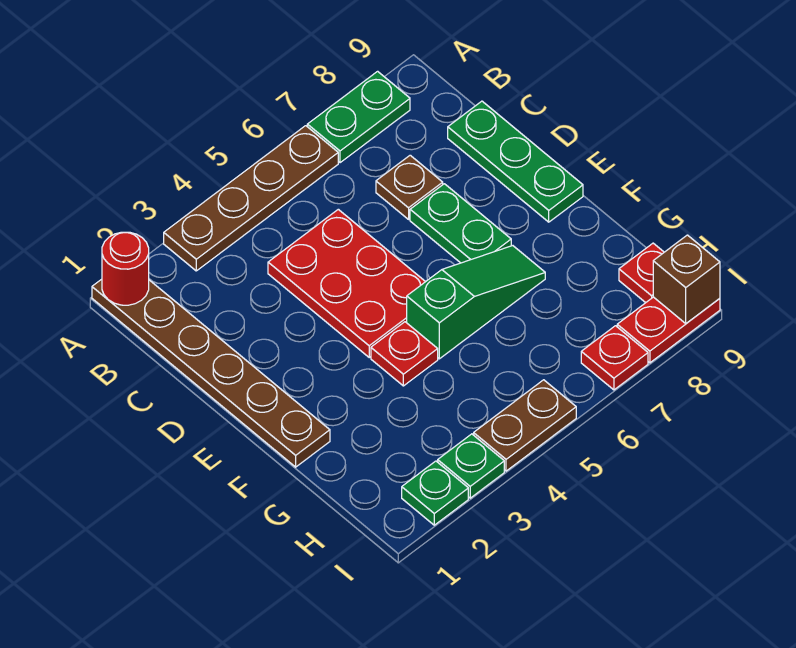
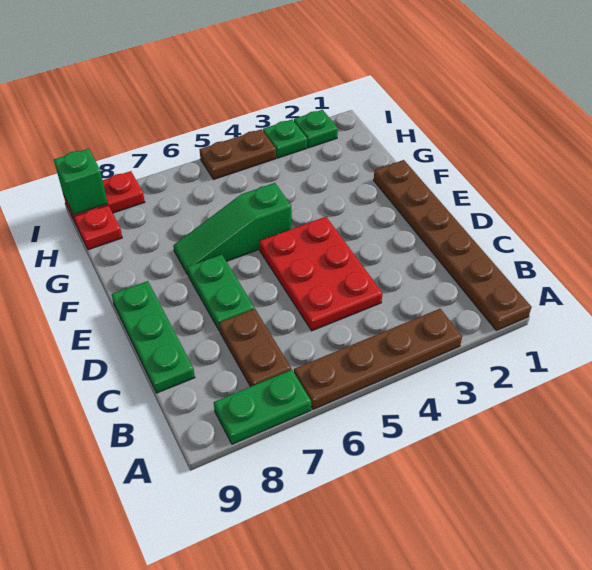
red 1x1 round brick [102,232,149,305] -> none
brown 1x1 plate [376,155,443,219] -> brown 1x2 plate [219,309,291,387]
red 1x1 plate [371,322,438,386] -> none
red 1x1 plate [581,326,648,390] -> none
brown 1x1 brick [653,235,720,323] -> green 1x1 brick [54,149,108,215]

